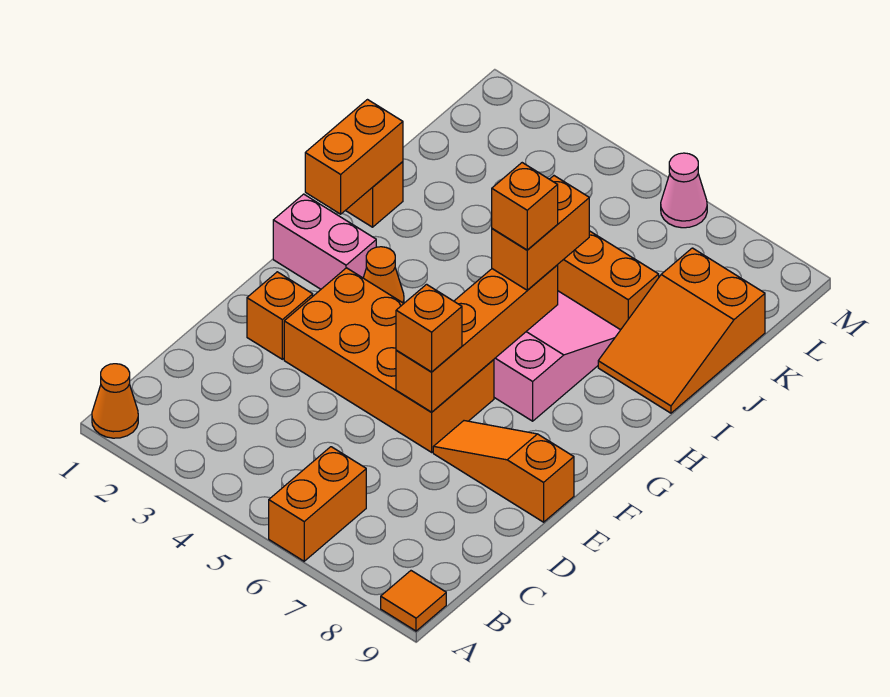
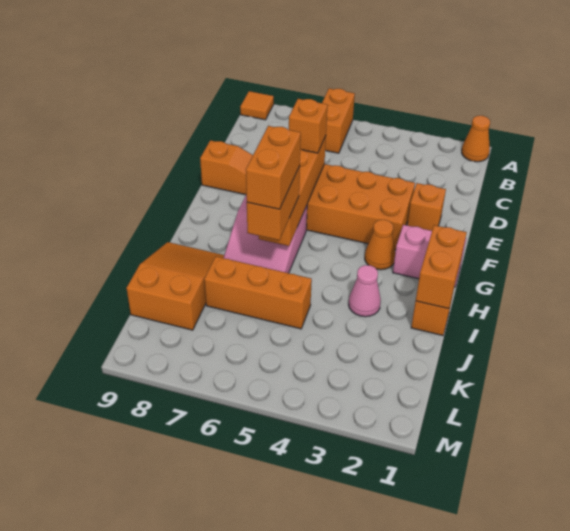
orange 1x1 brick [492,163,558,250] -> orange 1x2 brick [246,126,301,209]
pink 1x1 cone [661,153,707,228] -> pink 1x1 cone moved to [348,265,381,317]

